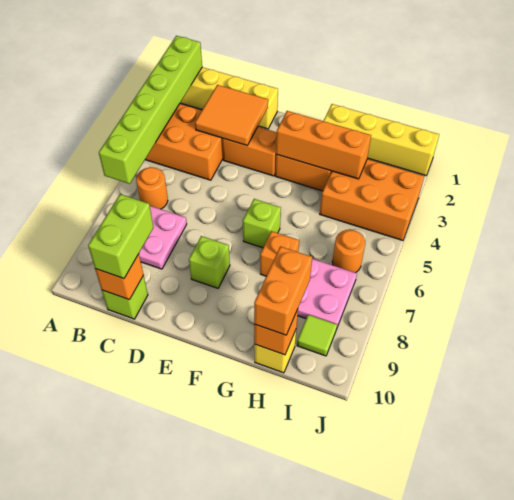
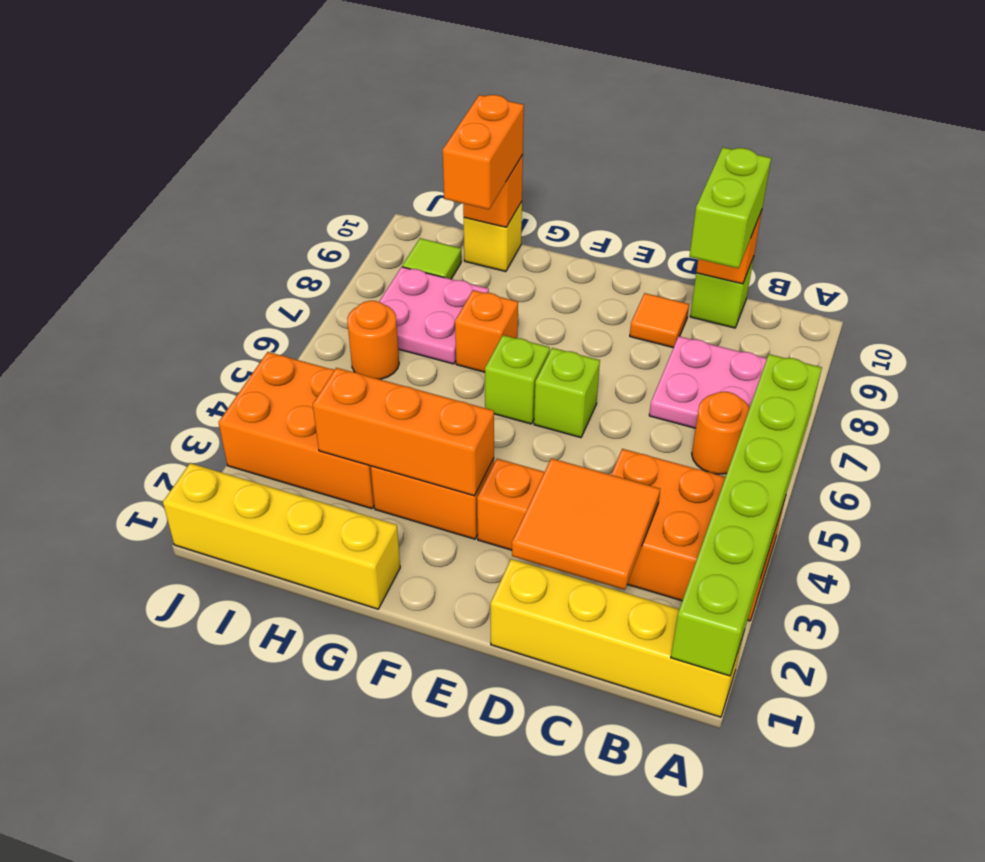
none -> orange 1x1 tile [630,293,689,348]
lime 1x1 brick [189,236,230,288] -> lime 1x1 brick moved to [534,348,600,438]

